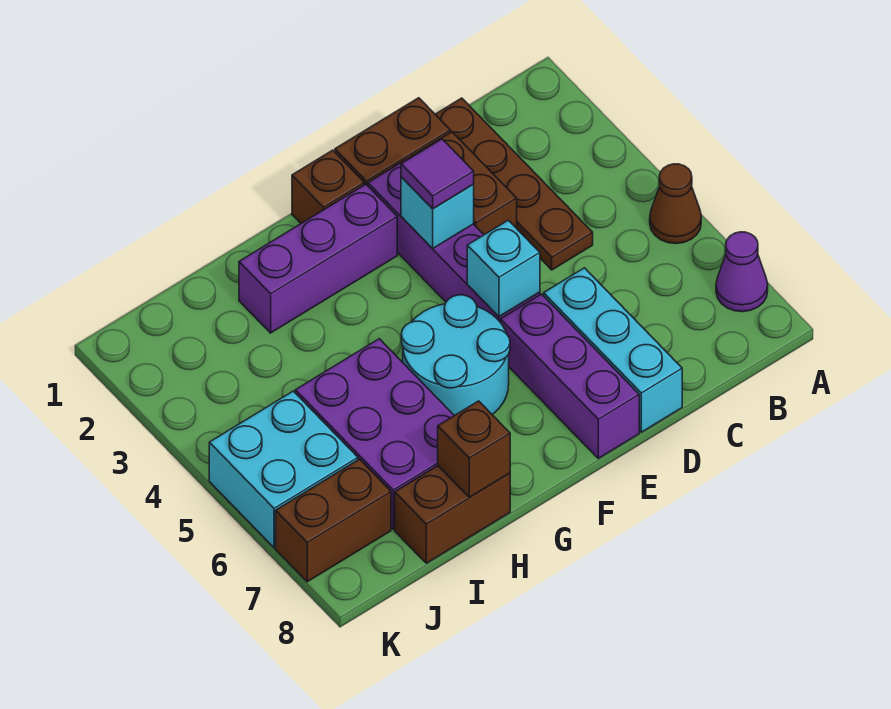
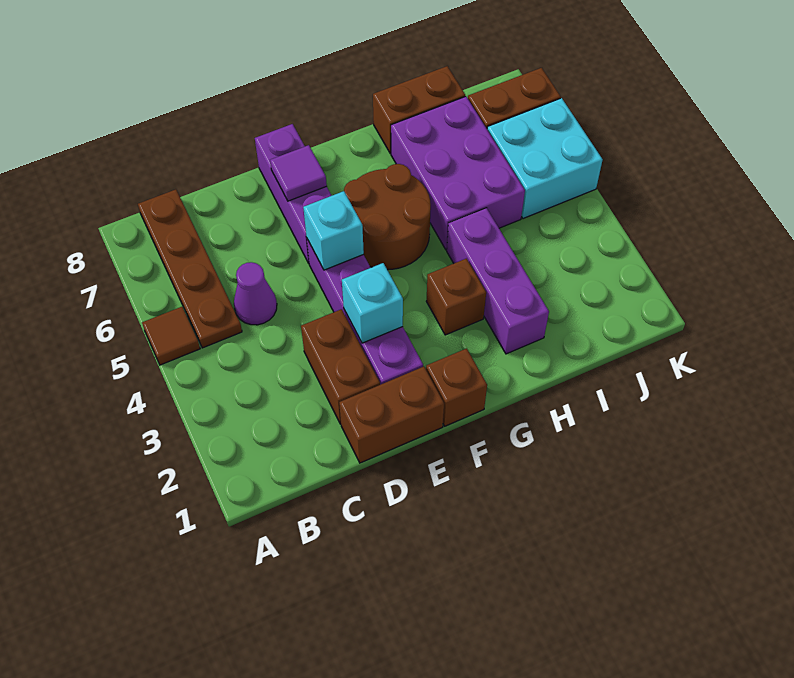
brown 1x1 cone [650,164,701,244] -> brown 1x1 tile [142,307,200,365]
purple 1x1 cone [716,232,768,312] -> purple 1x1 cone moved to [234,262,277,325]
brown 1x4 plate [435,98,593,270] -> brown 1x4 plate moved to [138,189,242,348]
cyan 1x3 brick [544,268,682,432] -> none
purple 1x1 tile [401,139,474,209] -> purple 1x1 tile moved to [270,145,327,201]
purple 1x3 brick [239,184,397,333] -> purple 1x3 brick turned to [447,208,549,354]
cyan 2x2 round brick [401,295,510,416] -> brown 2x2 round brick [344,164,431,270]
brown 1x1 brick [438,401,510,497] -> brown 1x1 brick moved to [426,259,486,335]

